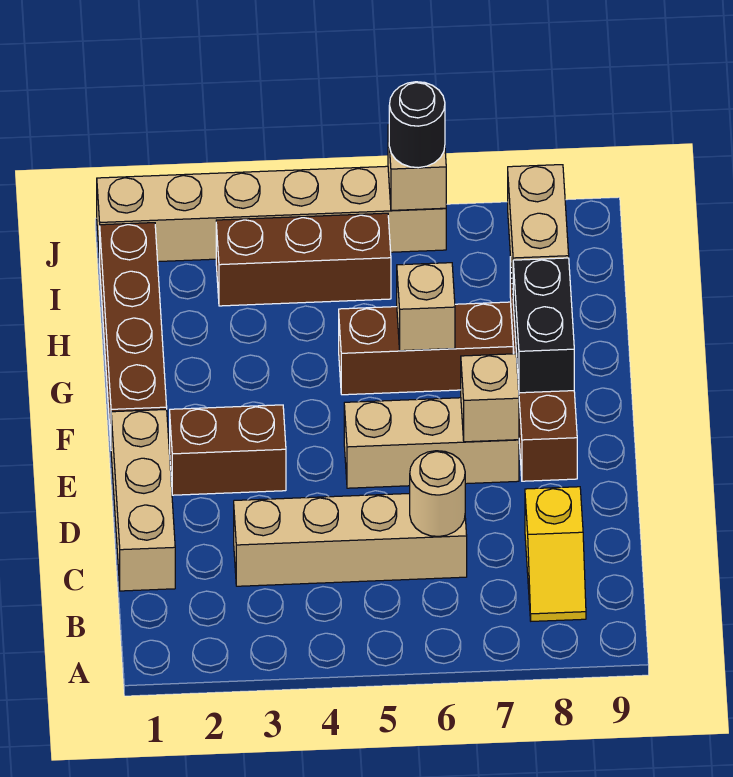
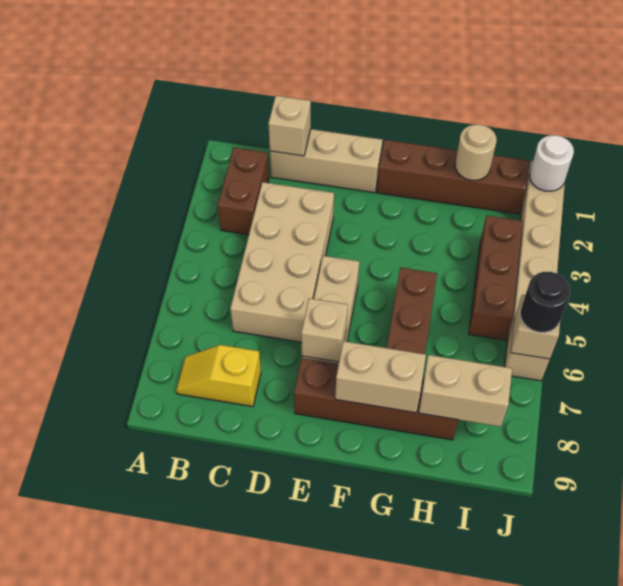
tan 1x4 brick [234,494,467,586] -> tan 2x4 brick [230,182,334,342]
tan 1x1 round brick [410,451,465,536] -> tan 1x1 round brick moved to [455,124,497,180]
brown 1x2 brick [170,405,286,495] -> brown 1x2 brick moved to [218,148,269,235]
black 1x2 brick [513,258,574,393] -> tan 1x2 brick [335,341,426,413]
tan 1x1 brick [397,263,455,351] -> tan 1x1 brick moved to [268,96,311,156]
none -> white 1x1 round brick [530,135,574,191]

